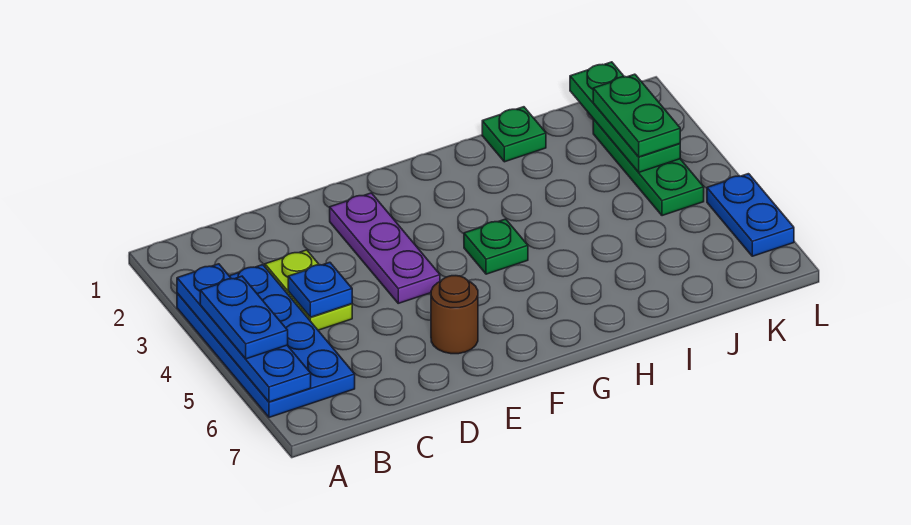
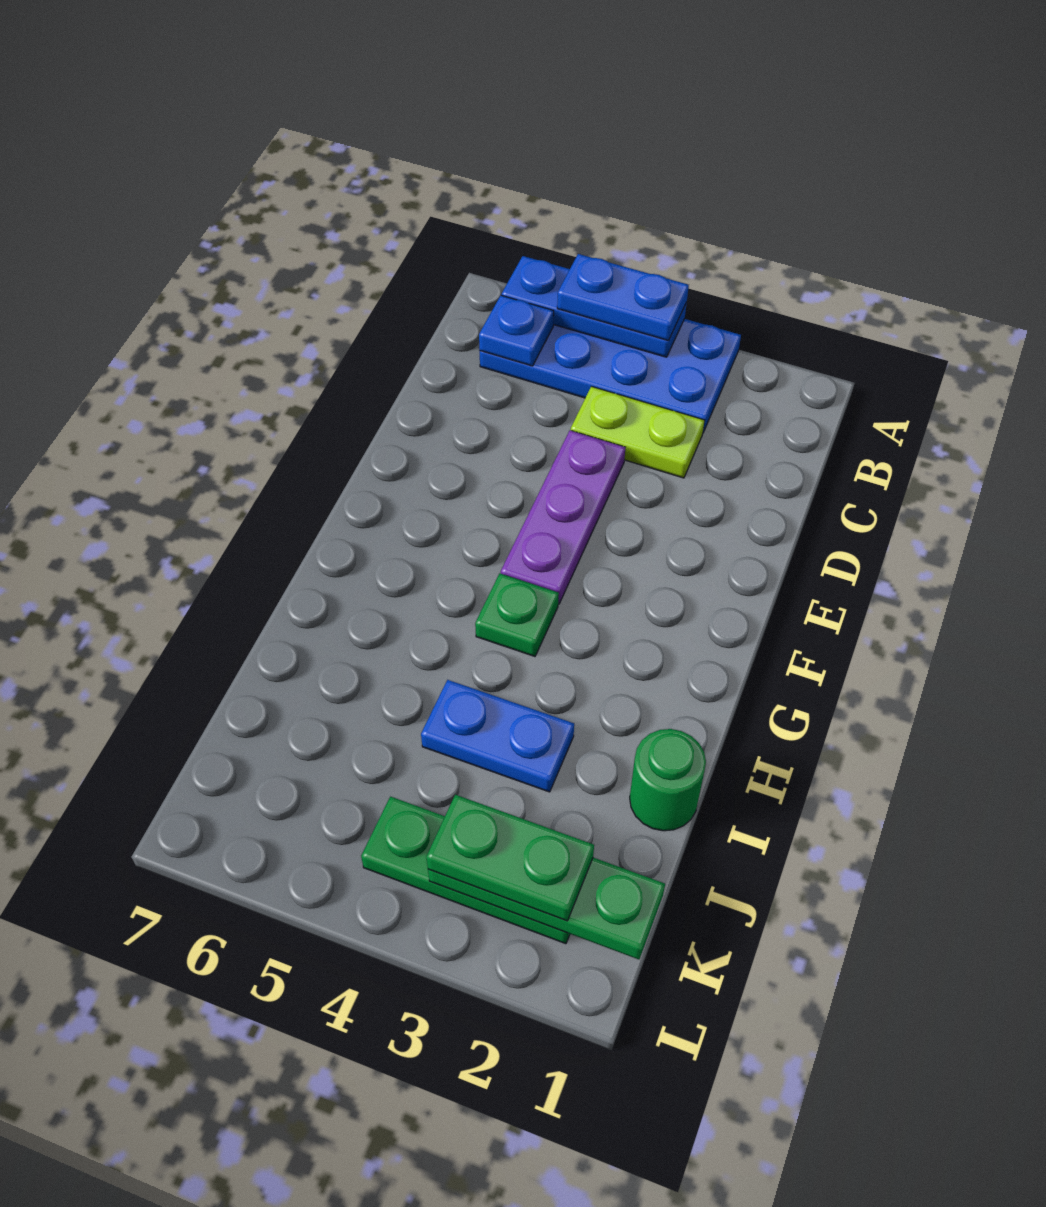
blue 1x4 plate [177,264,311,402] -> blue 1x3 plate [502,256,687,357]
blue 1x1 plate [288,262,352,317] -> blue 1x1 plate moved to [479,295,554,366]
purple 1x3 plate [330,193,440,303] -> purple 1x3 plate turned to [501,430,625,604]
brown 1x1 round brick [431,276,478,354] -> none
green 1x1 plate [482,107,546,162] -> green 1x1 round brick [630,729,706,831]
blue 1x2 plate [707,174,794,256] -> blue 1x2 plate moved to [421,680,574,792]

